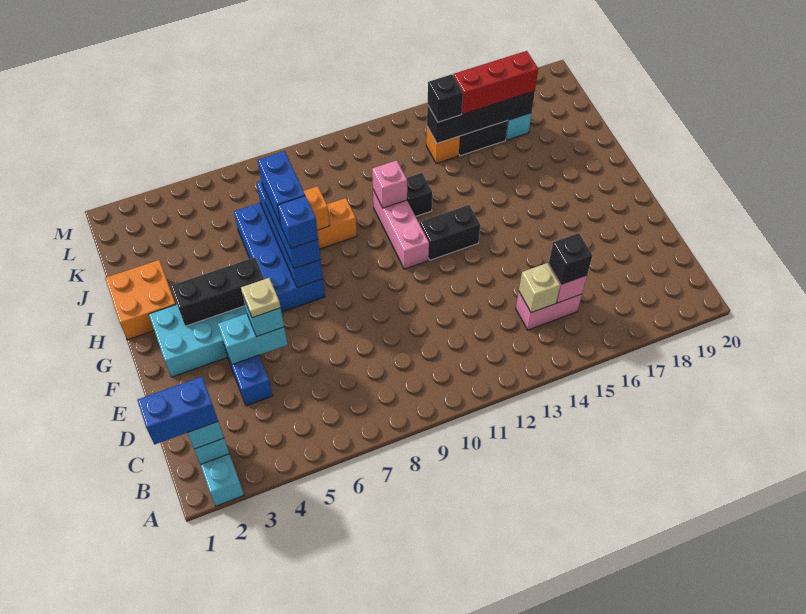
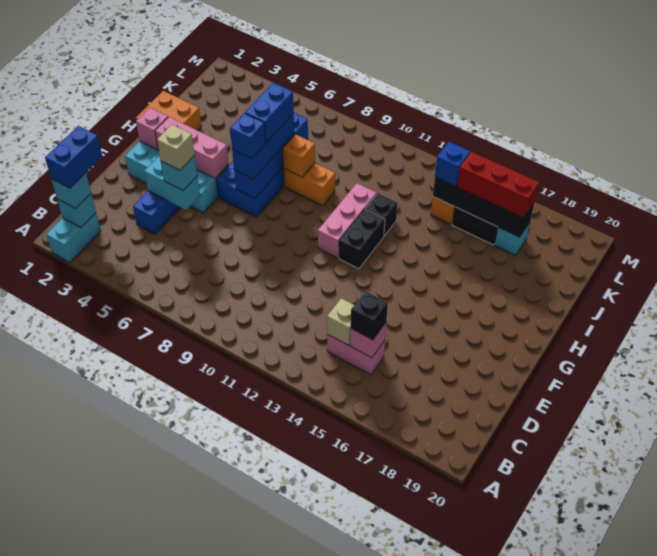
blue 1x2 brick [137,377,218,445] -> blue 1x2 brick turned to [45,126,102,188]
tan 1x1 plate [241,278,281,318] -> tan 1x1 brick [157,125,195,170]
black 1x3 brick [171,257,264,326] -> pink 1x3 brick [155,117,229,178]
black 1x2 brick [420,205,480,260] -> black 1x2 brick turned to [339,209,385,269]
pink 1x1 brick [372,160,407,208] -> pink 1x1 brick moved to [136,108,168,149]
black 1x1 brick [428,74,463,122] -> blue 1x1 brick [435,142,470,187]

